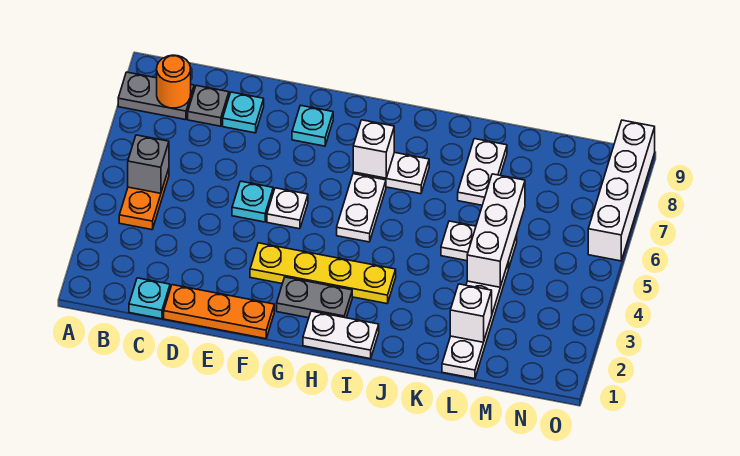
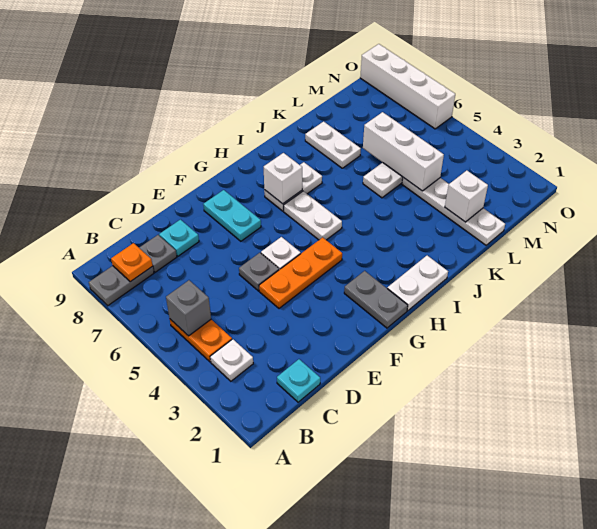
none -> white 1x1 plate [210,339,253,381]
orange 1x1 round brick [157,55,191,108] -> orange 1x1 plate [111,243,153,282]
orange 1x3 plate [164,285,274,339] -> orange 1x3 plate moved to [259,237,342,308]
cyan 1x1 plate [232,181,273,222] -> grey 1x1 plate [239,253,279,291]
yellow 1x4 plate [250,243,396,304] -> none
cyan 1x1 plate [292,105,333,146] -> cyan 1x2 plate [203,190,261,241]
grey 1x2 plate [277,277,352,318] -> grey 1x2 plate turned to [344,271,408,328]

